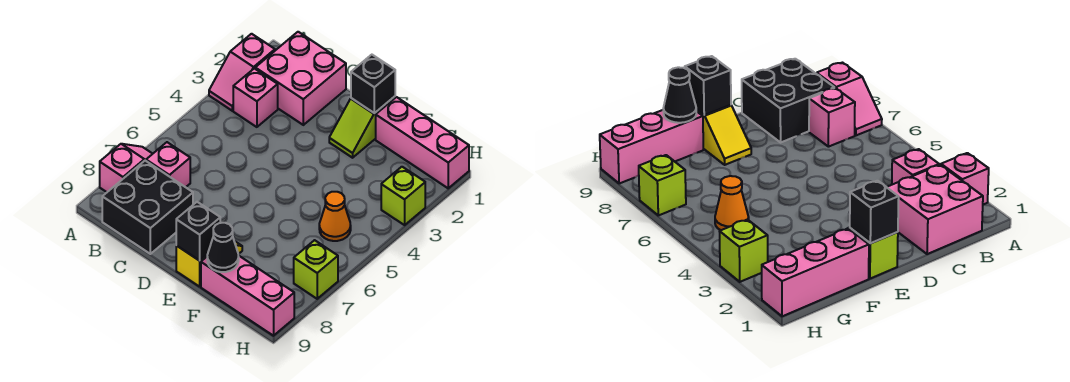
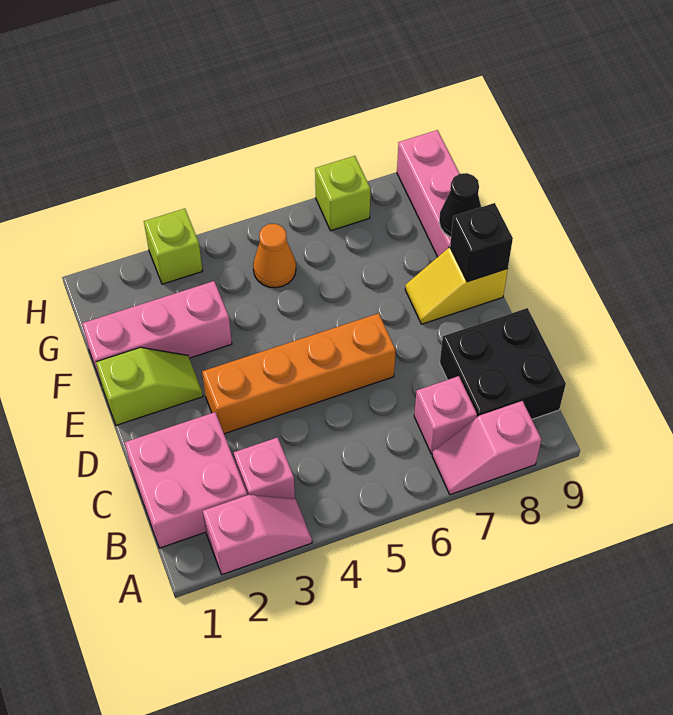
none -> orange 1x4 brick [202,313,396,434]
black 1x1 brick [351,55,395,113] -> none
pink 1x3 brick [376,97,469,188] -> pink 1x3 brick turned to [82,281,232,385]

